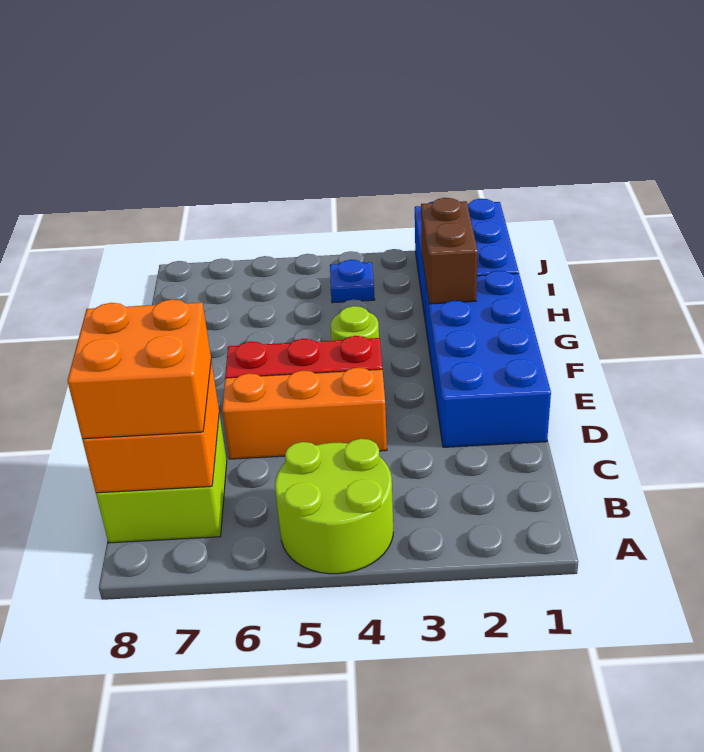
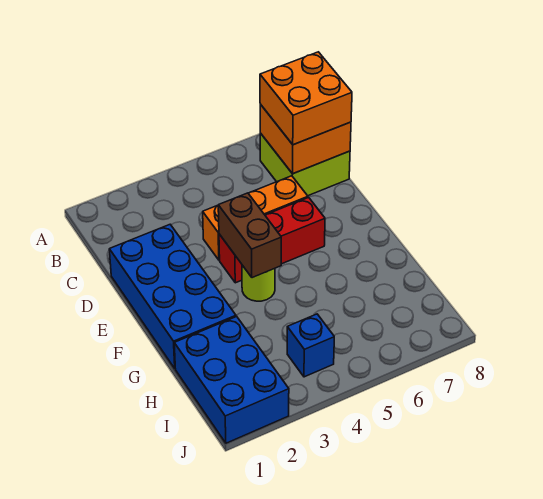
lime 2x2 round brick [275,439,393,574] -> none
brown 1x2 brick [421,198,478,304] -> brown 1x2 brick moved to [218,193,281,278]
blue 1x1 plate [330,260,375,303] -> blue 1x1 brick [287,314,334,377]

